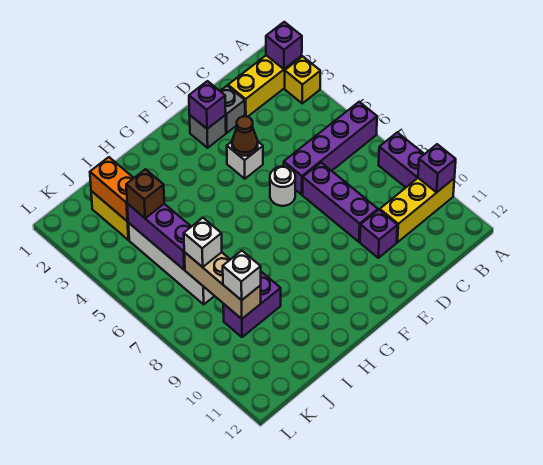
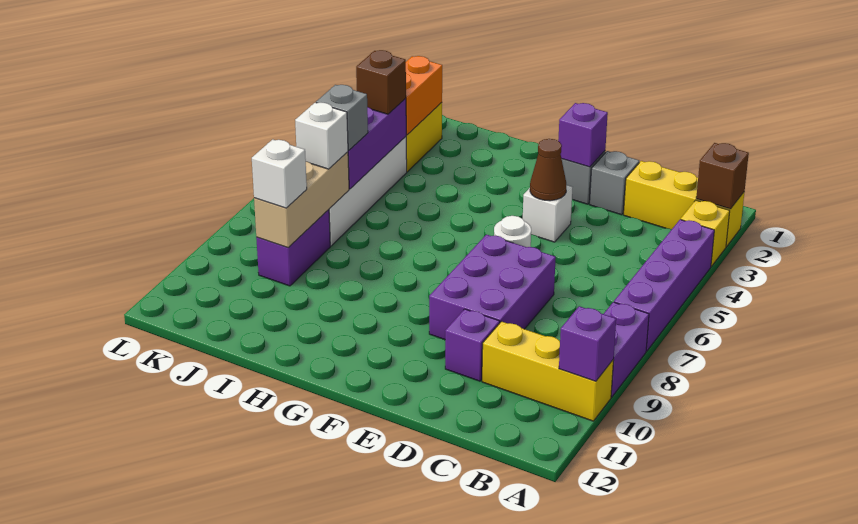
purple 1x1 brick [266,22,302,69] -> brown 1x1 brick [696,143,749,209]
purple 1x4 brick [284,102,377,195] -> purple 1x4 brick turned to [614,219,714,351]
purple 1x3 brick [303,163,378,242] -> purple 2x3 brick [429,234,556,339]
purple 1x2 brick [223,273,281,337] -> purple 1x2 brick turned to [256,210,330,286]
none -> grey 1x1 brick [316,85,368,150]

